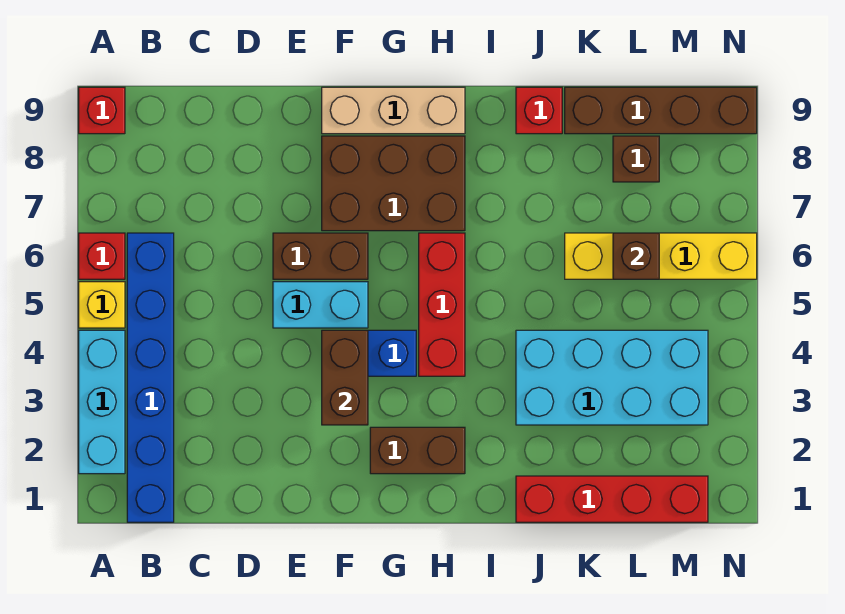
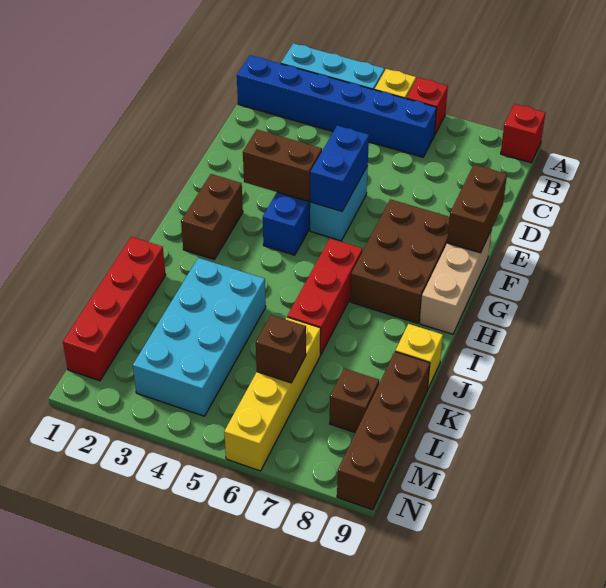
none -> blue 1x2 brick [310,126,369,211]
brown 1x2 brick [273,233,368,279] -> brown 1x2 brick moved to [447,165,507,253]
red 1x3 brick [419,233,465,376] -> red 1x3 brick turned to [287,239,362,355]
red 1x1 brick [516,87,562,134] -> yellow 1x1 brick [395,324,443,390]

